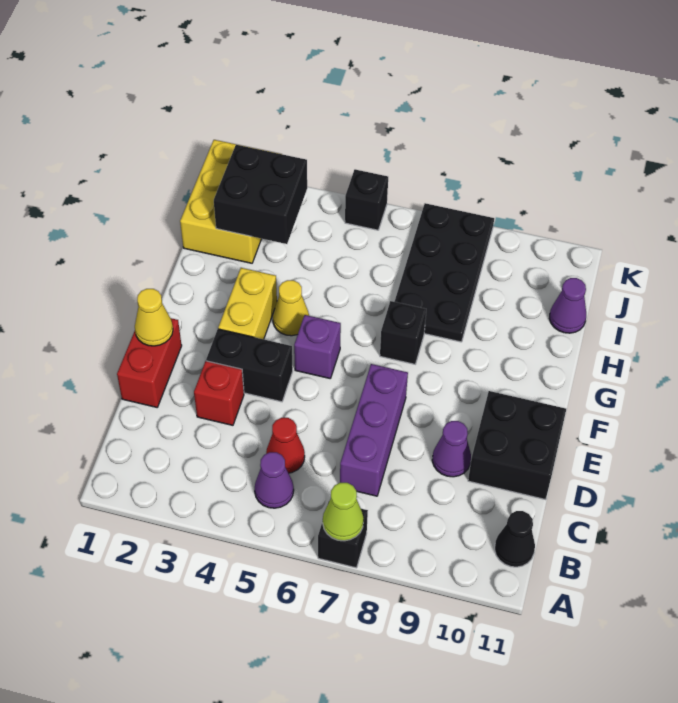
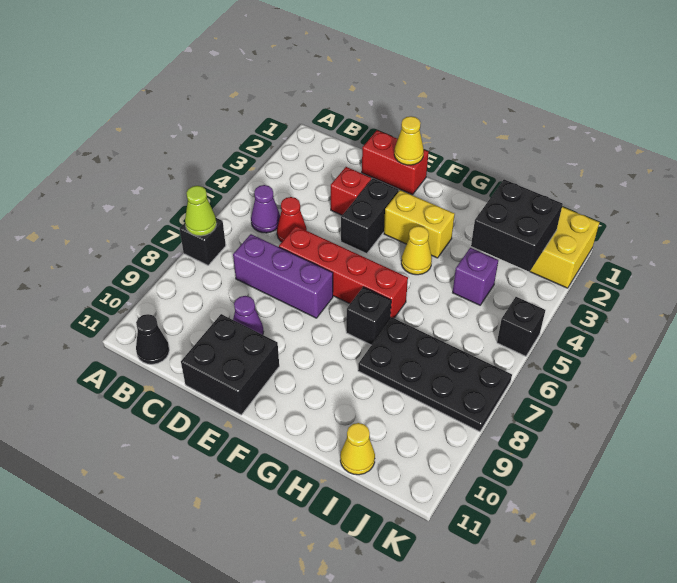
none -> red 1x4 brick [279,226,408,319]
purple 1x1 brick [294,315,341,378] -> purple 1x1 brick moved to [453,248,498,305]
purple 1x1 cone [549,278,586,333] -> yellow 1x1 cone [340,423,375,475]

